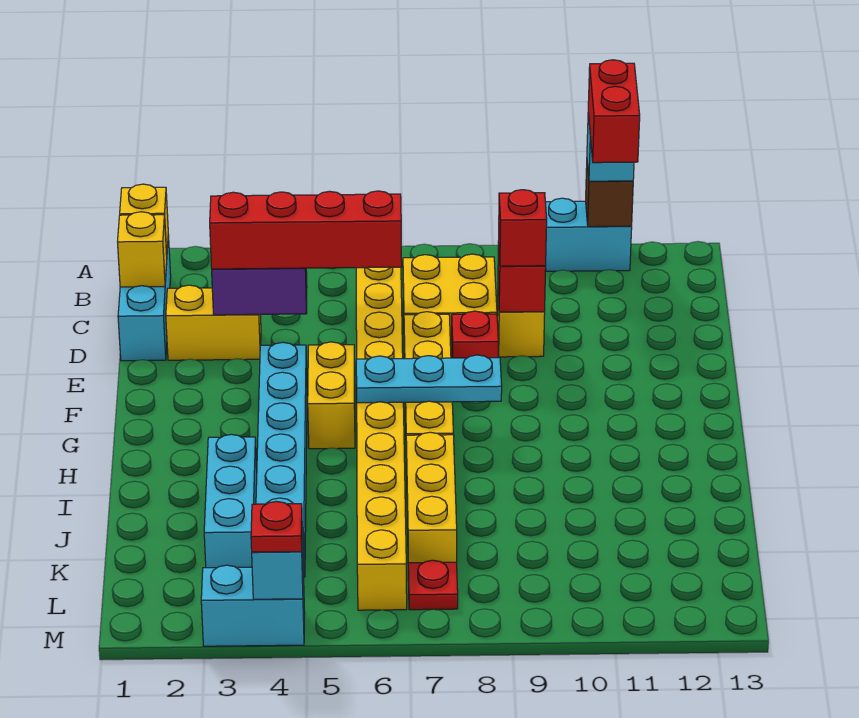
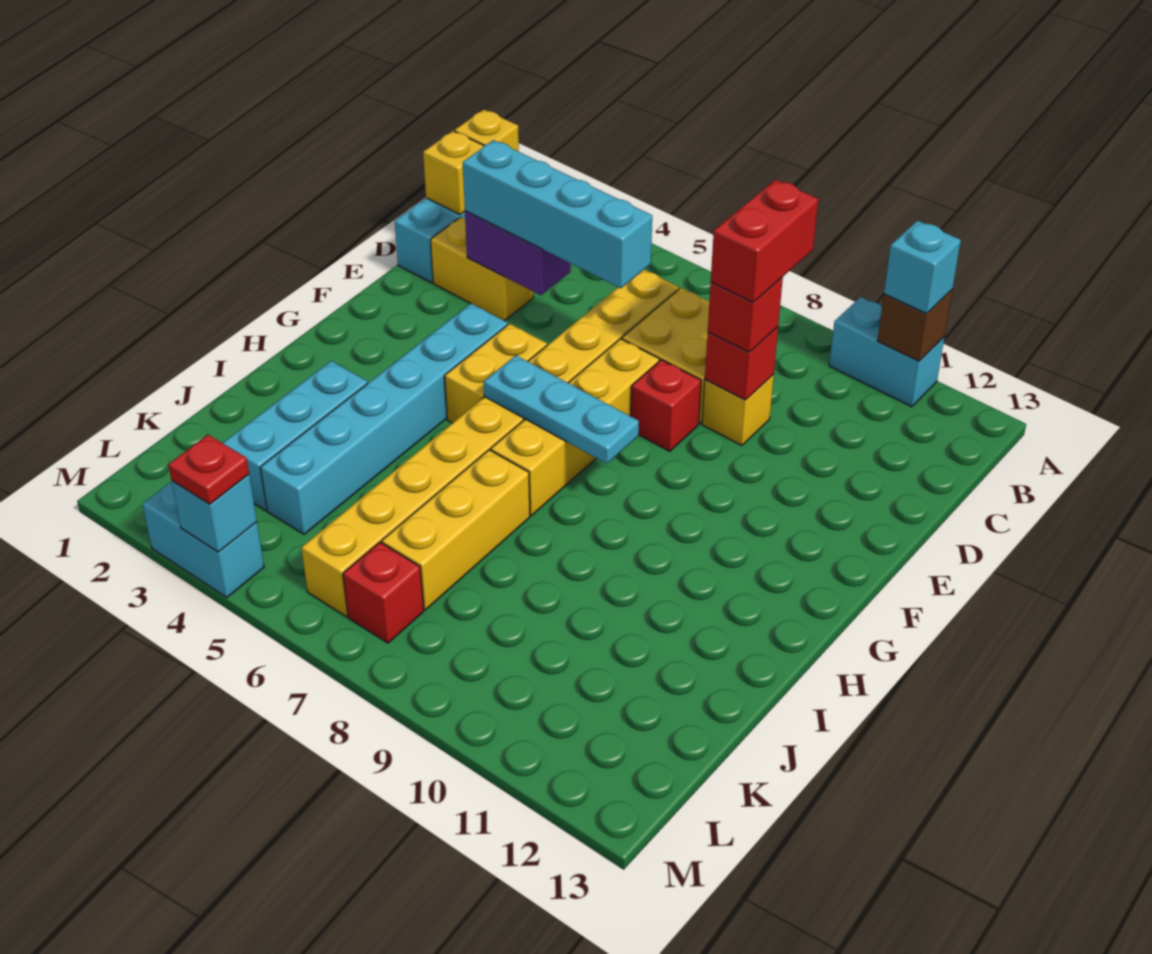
red 1x2 brick [588,60,640,163] -> red 1x2 brick moved to [711,179,818,303]
red 1x4 brick [210,191,402,269] -> cyan 1x4 brick [463,140,652,288]
red 1x1 plate [408,560,458,610] -> red 1x1 brick [343,542,424,643]

